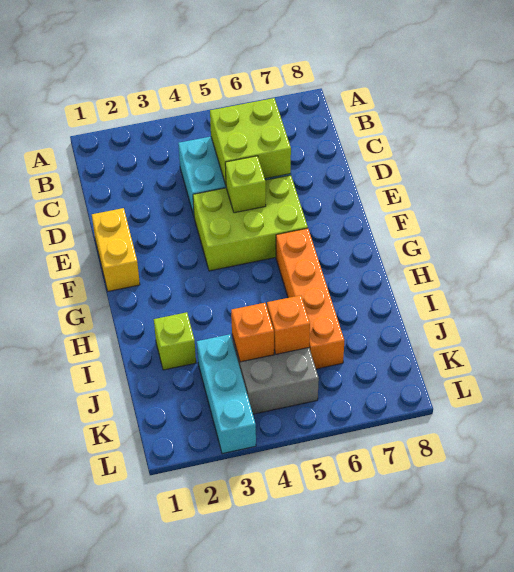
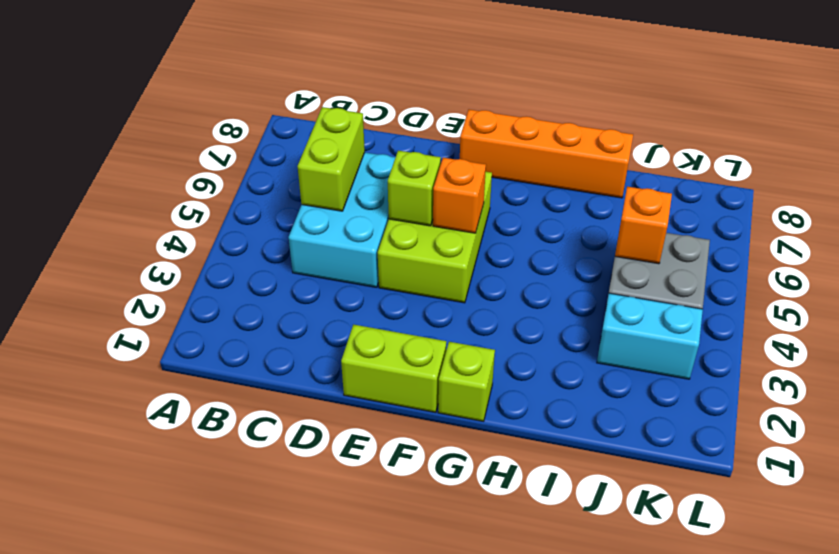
lime 2x2 brick [210,98,291,185] -> lime 1x2 brick [298,107,365,211]
yellow 1x2 brick [92,208,140,291] -> lime 1x2 brick [341,325,446,413]
orange 1x4 brick [276,228,344,369] -> orange 1x4 brick moved to [460,110,633,198]
lime 1x1 brick [154,312,196,370] -> lime 1x1 brick moved to [438,342,495,421]
cyan 1x3 brick [197,334,256,454] -> cyan 1x2 brick [597,293,703,379]
orange 1x1 brick [231,303,274,362] -> orange 1x1 brick moved to [433,158,486,233]

